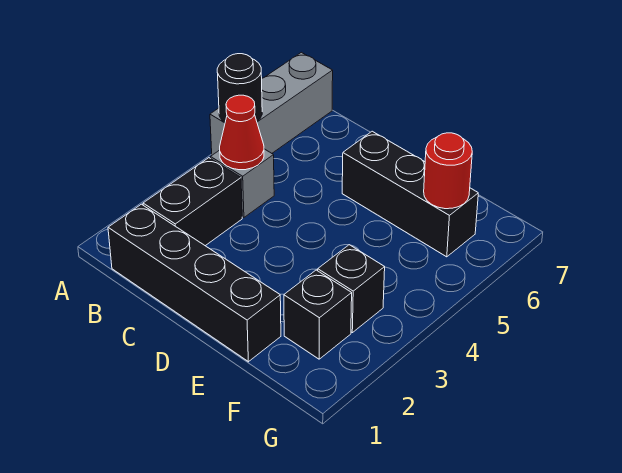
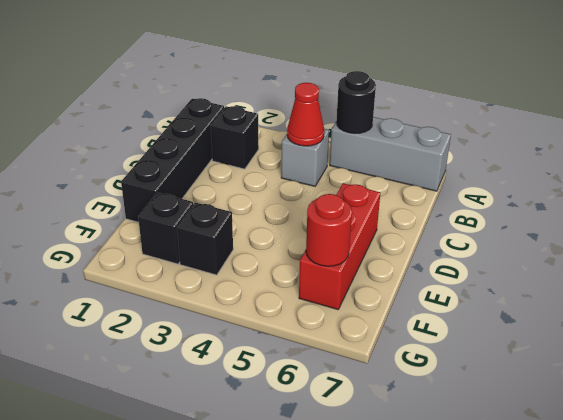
black 1x2 brick [143,158,242,246] -> black 1x1 brick [211,106,259,169]
black 1x3 brick [342,131,478,257] -> red 1x3 brick [299,183,380,309]

